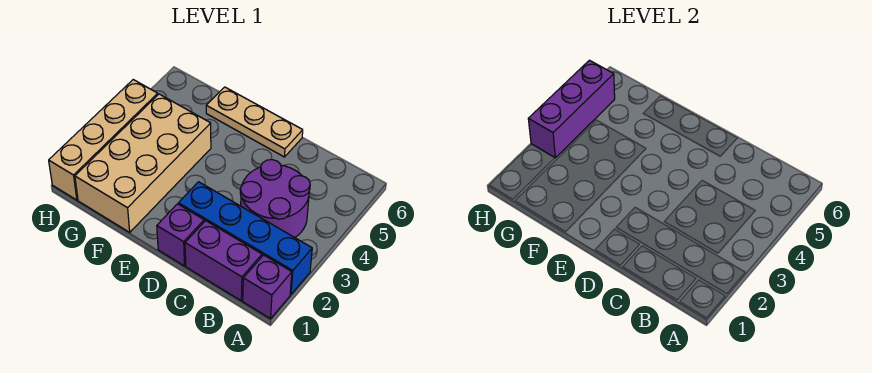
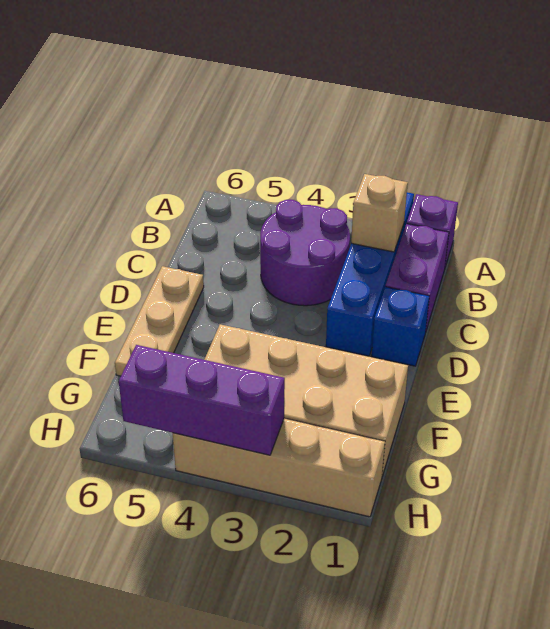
none -> tan 1x1 brick [351,174,408,252]
purple 1x1 brick [157,204,204,266] -> blue 1x1 brick [372,287,429,366]

